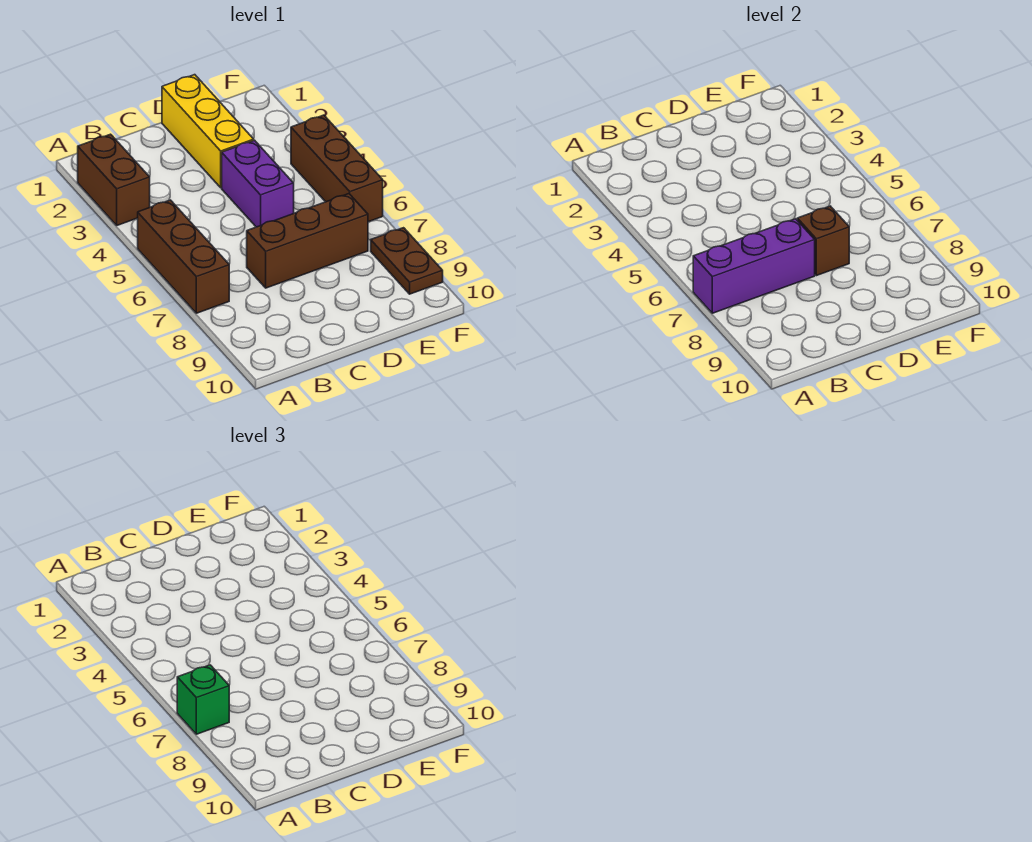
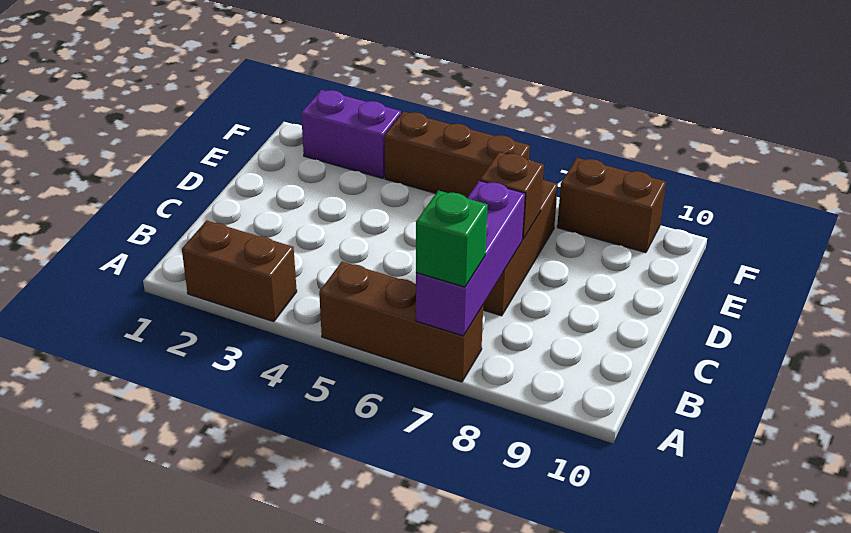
yellow 1x3 brick [162,75,254,188] -> none
purple 1x2 brick [222,140,294,227] -> purple 1x2 brick moved to [301,90,401,178]
brown 1x2 plate [371,228,443,294] -> brown 1x2 brick [557,158,666,253]

